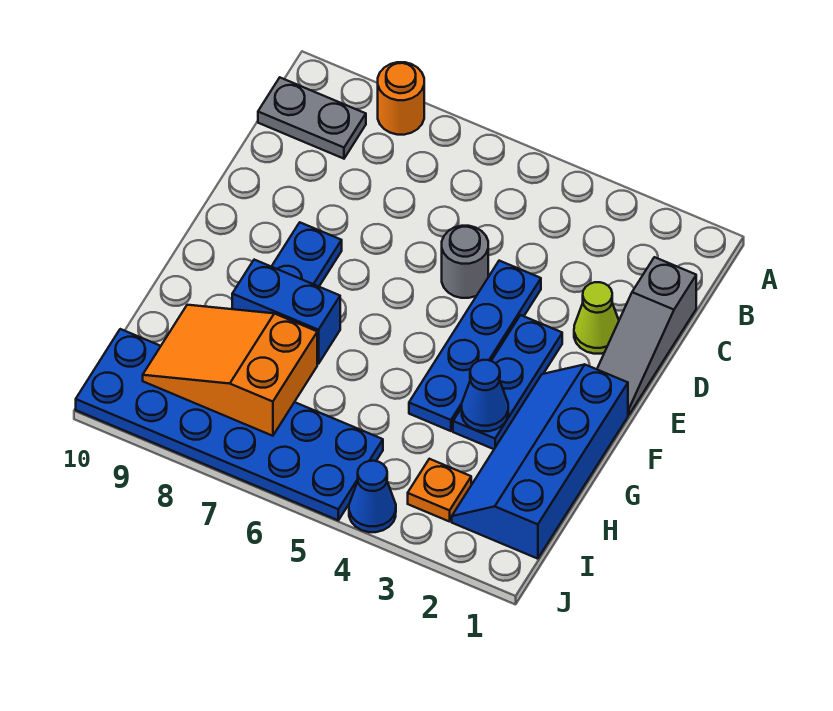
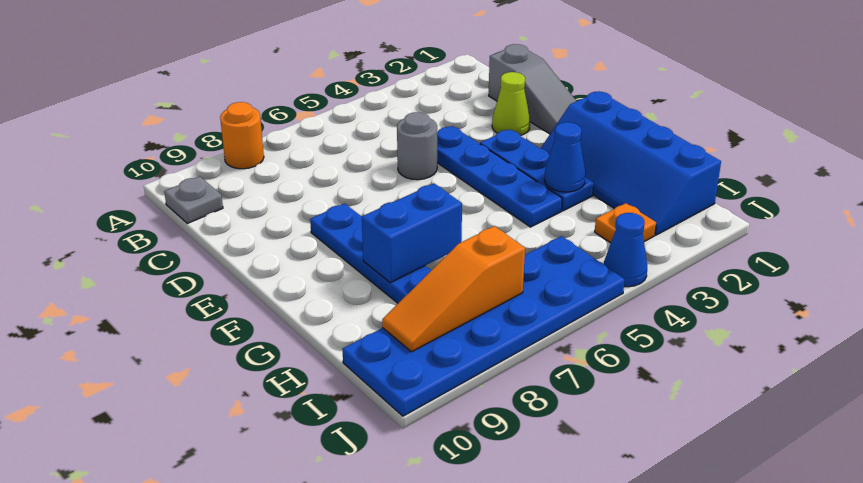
grey 1x2 plate [258,78,366,159] -> grey 1x1 plate [164,177,223,223]
orange 2x3 slope [143,305,317,436] -> orange 1x3 slope [382,226,525,352]

